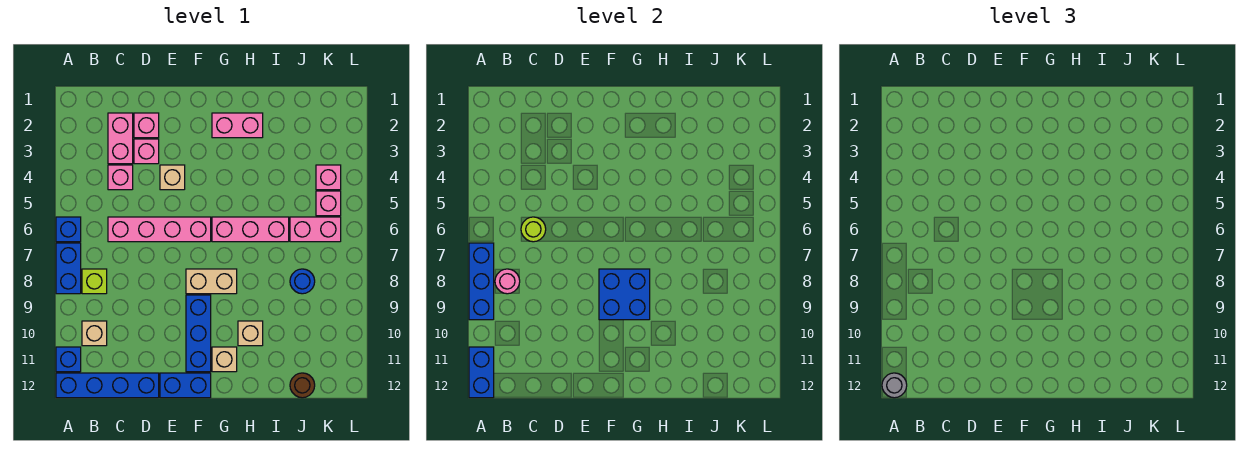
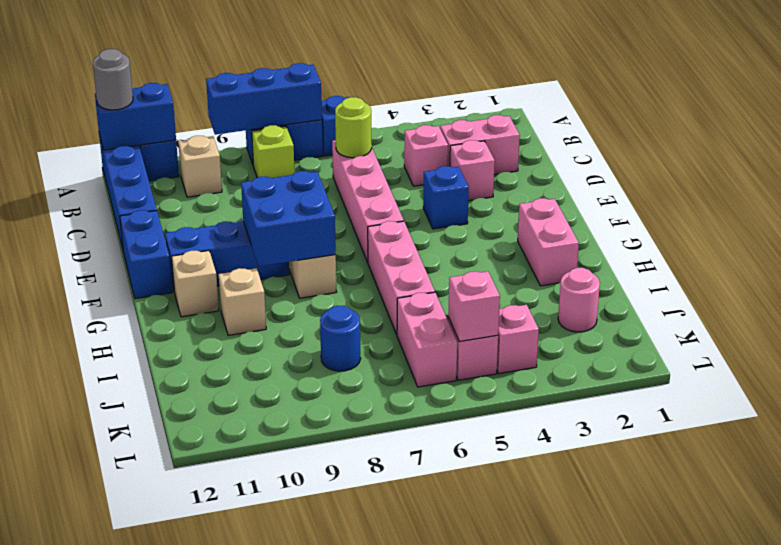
pink 1x1 round brick [495,269,520,294] -> pink 1x1 round brick moved to [558,268,600,332]
pink 1x1 brick [134,113,159,138] -> pink 1x1 brick moved to [448,271,500,341]
tan 1x1 brick [160,165,185,190] -> blue 1x1 brick [423,166,469,229]
brown 1x1 round brick [290,373,315,398] -> none

